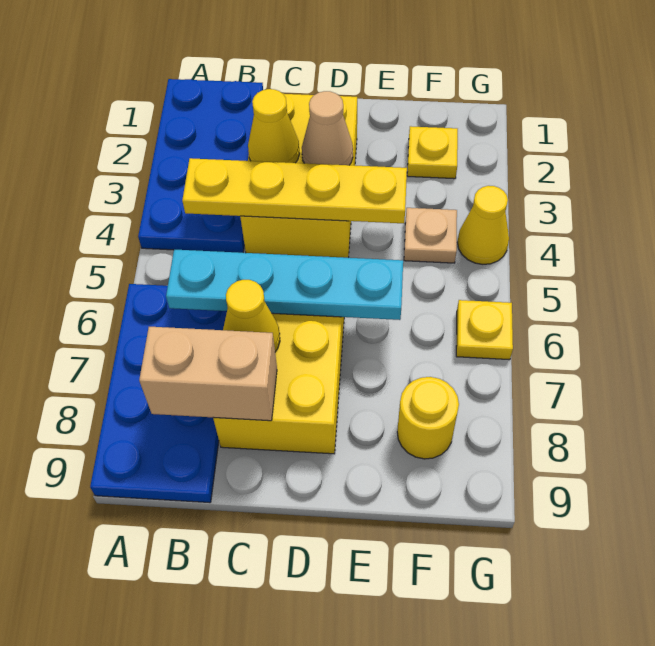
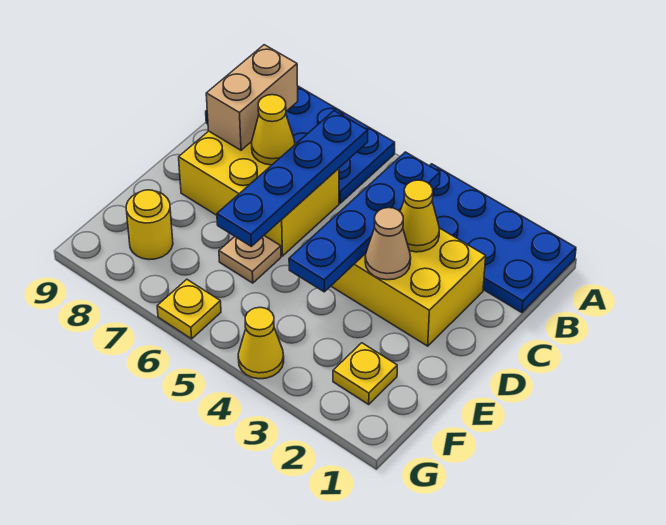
yellow 1x4 plate [182,158,407,223] -> blue 1x4 plate [289,152,440,292]
cyan 1x4 plate [166,249,403,320] -> blue 1x4 plate [217,111,368,246]
tan 1x1 plate [404,208,457,263] -> tan 1x1 plate moved to [219,236,281,283]

